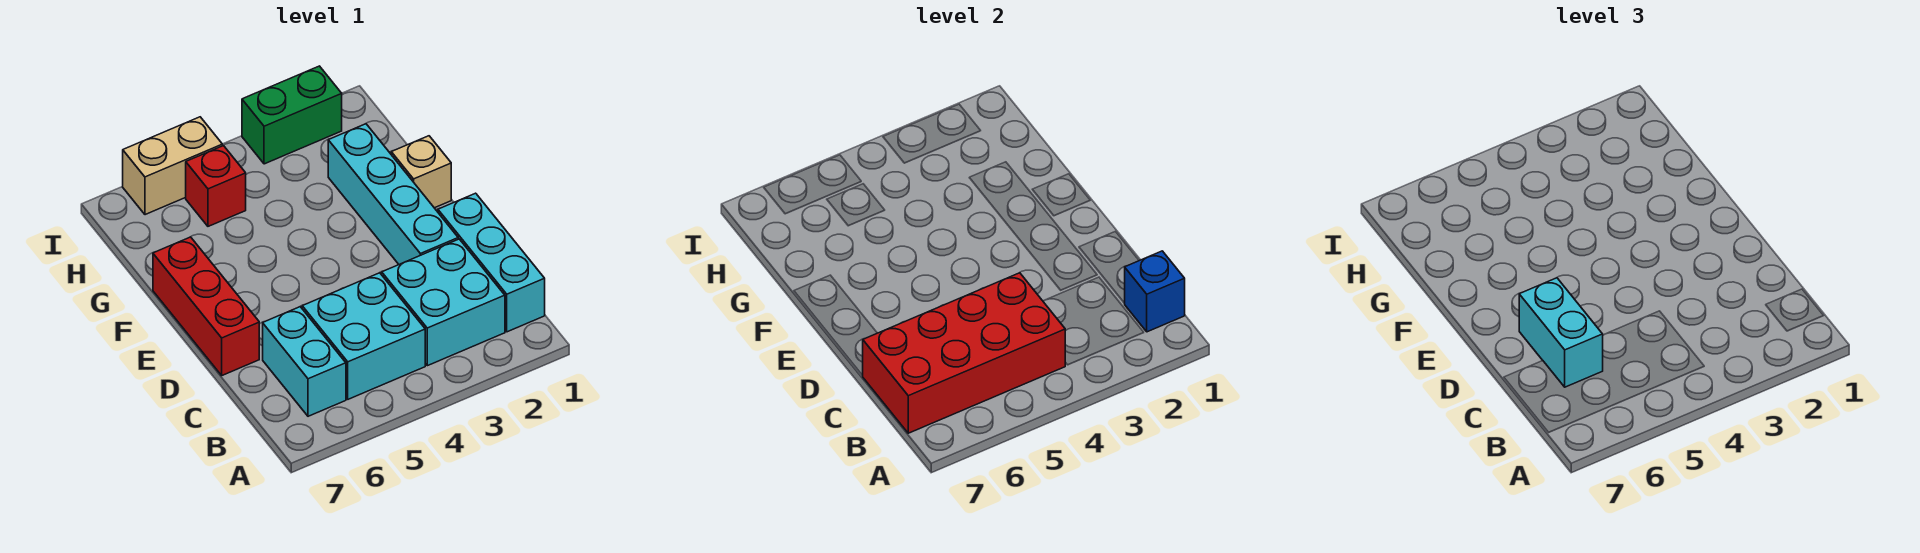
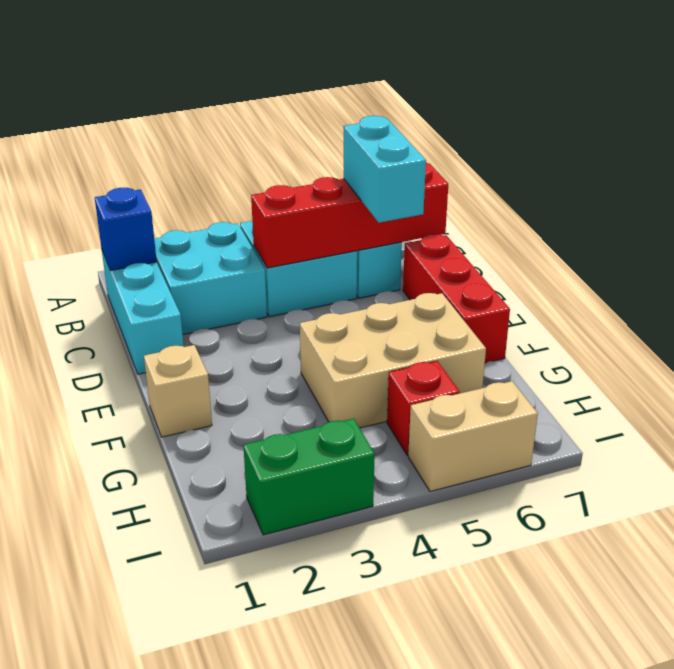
red 2x4 brick [863,273,1065,433] -> red 1x4 brick [251,163,448,268]
cyan 1x4 brick [328,124,458,264] -> none
none -> tan 2x3 brick [300,293,486,428]

